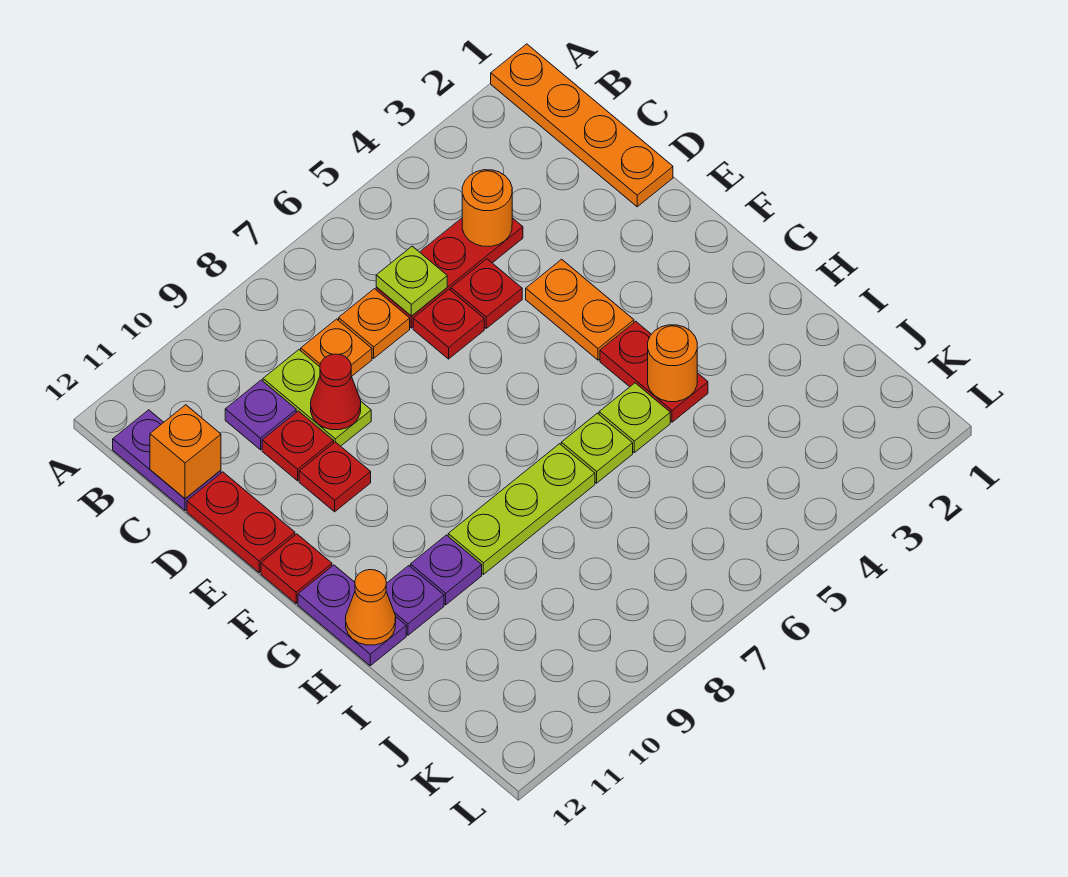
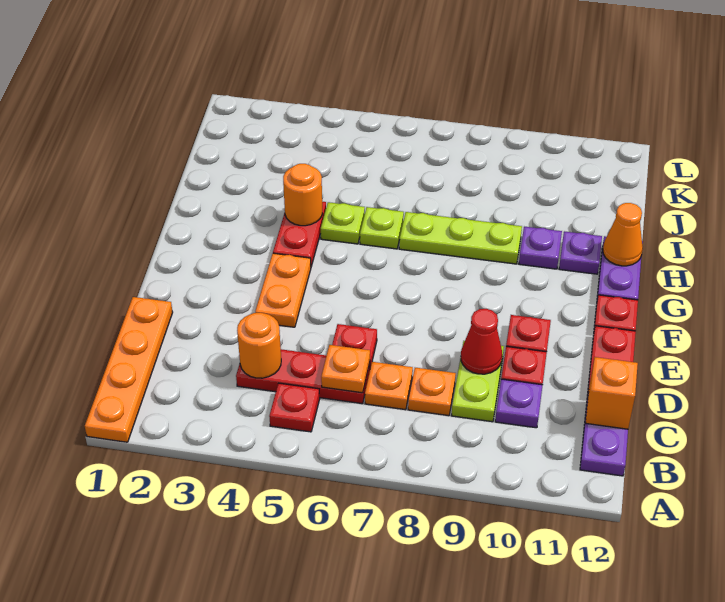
lime 1x1 plate [376,246,447,316] -> orange 1x1 plate [321,345,370,393]
red 1x1 plate [451,259,522,328] -> red 1x1 plate moved to [269,383,320,432]

